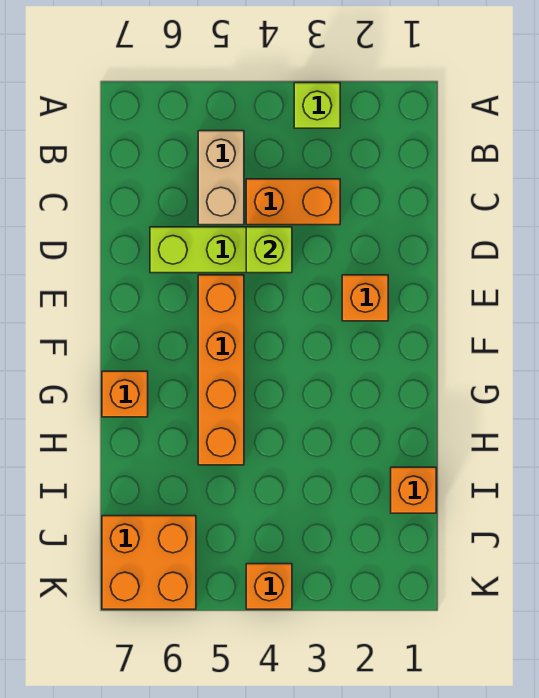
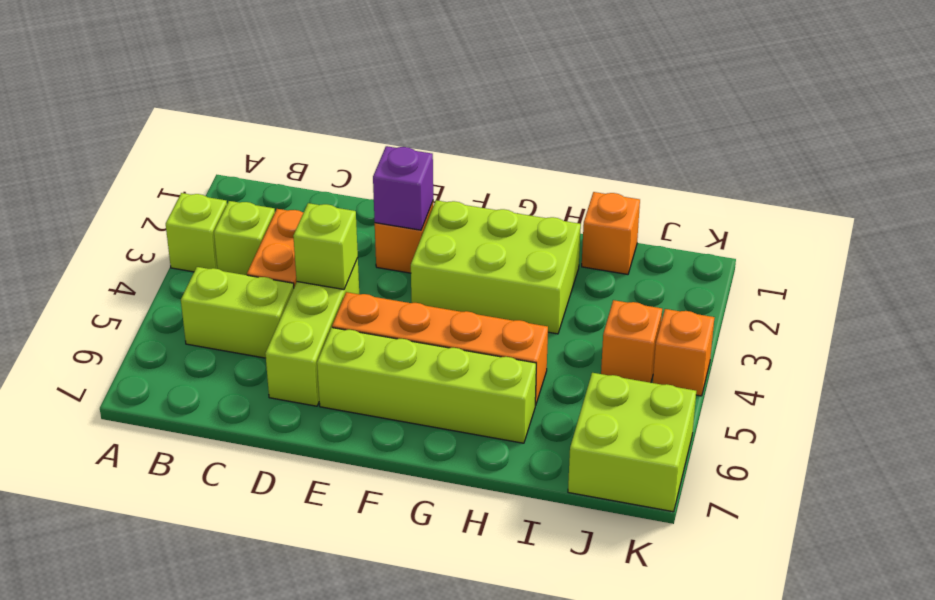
none -> lime 1x1 brick [214,201,275,275]
tan 1x2 brick [198,131,244,225] -> lime 1x2 brick [181,267,294,358]
none -> purple 1x1 brick [373,146,433,230]
none -> lime 1x4 brick [317,328,536,443]
none -> lime 2x3 brick [411,200,581,334]
orange 1x1 brick [102,371,148,417] -> orange 1x1 brick moved to [601,300,662,383]
orange 2x2 brick [102,516,196,609] -> lime 2x2 brick [568,373,696,512]

